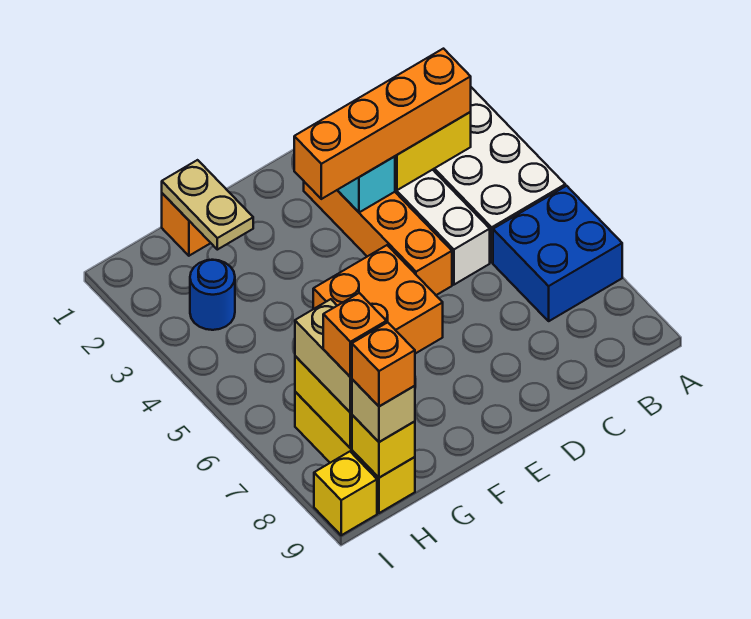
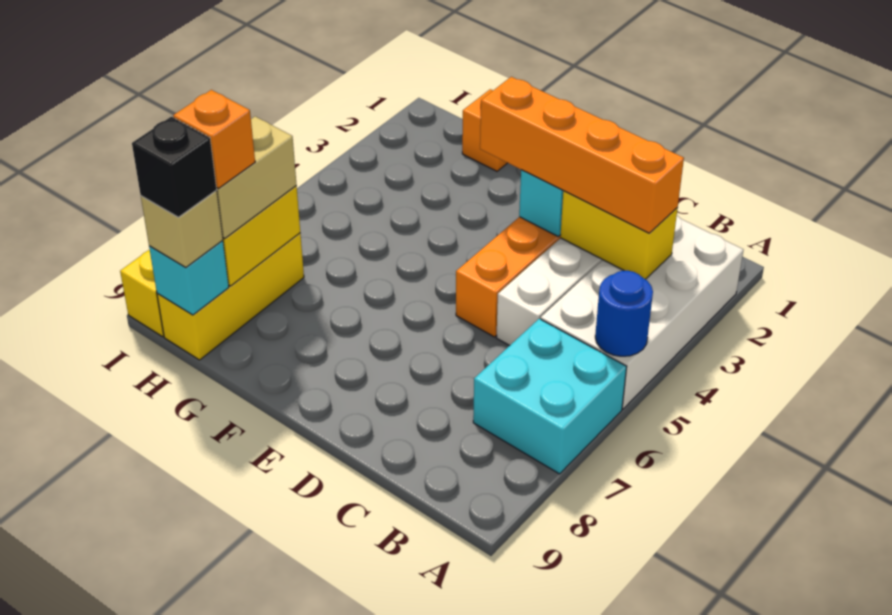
blue 2x2 brick [493,186,622,321] -> cyan 2x2 brick [473,319,627,474]
orange 2x2 brick [313,245,443,354] -> none
tan 1x2 plate [162,160,253,250] -> none
blue 1x1 round brick [190,260,235,330] -> blue 1x1 round brick moved to [595,271,653,356]
yellow 1x1 brick [352,415,415,477] -> cyan 1x1 brick [149,241,229,315]
orange 1x1 brick [352,322,415,406] -> black 1x1 brick [132,117,217,217]

